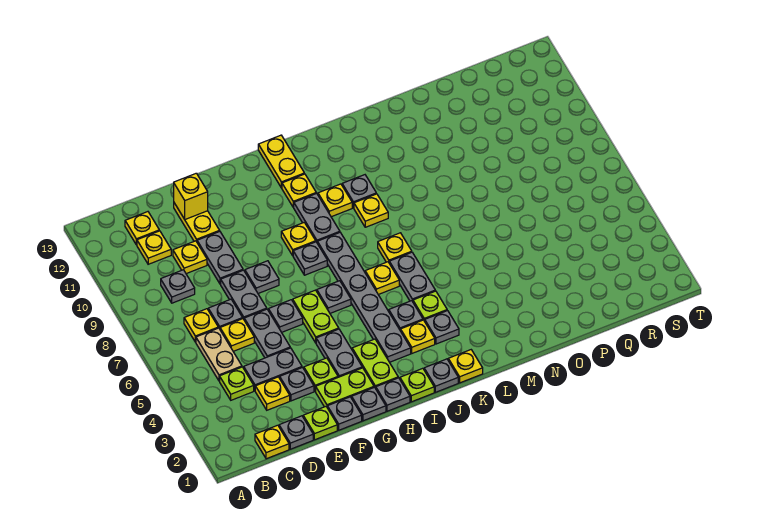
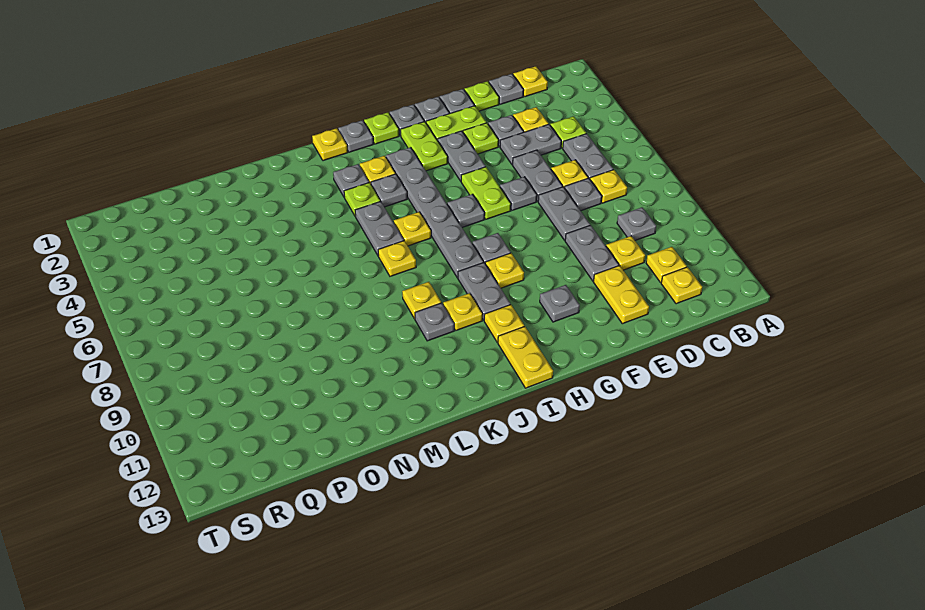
tan 1x2 plate [196,328,242,381] -> grey 1x2 plate [563,134,613,179]
yellow 1x1 brick [174,173,208,219] -> none
grey 1x1 plate [245,261,279,293] -> grey 1x1 plate moved to [540,285,580,322]

